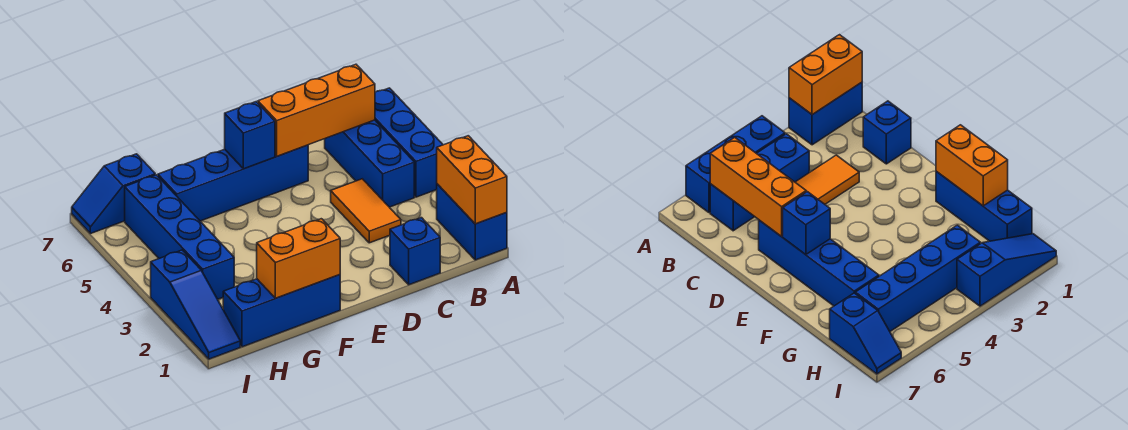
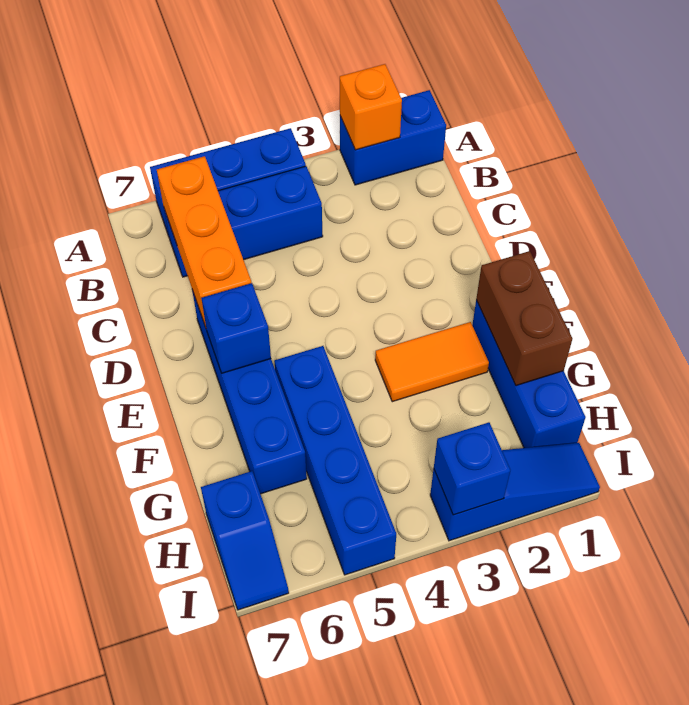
orange 1x2 brick [437,136,507,224] -> orange 1x1 brick [340,64,402,150]
blue 1x1 brick [390,218,440,285] -> blue 1x1 brick moved to [434,422,510,515]
orange 1x2 tile [331,179,401,243] -> orange 1x2 tile moved to [375,322,489,402]
orange 1x2 brick [257,219,340,298] -> brown 1x2 brick [476,251,572,386]
blue 1x4 brick [125,175,234,299] -> blue 1x4 brick turned to [274,346,396,575]

